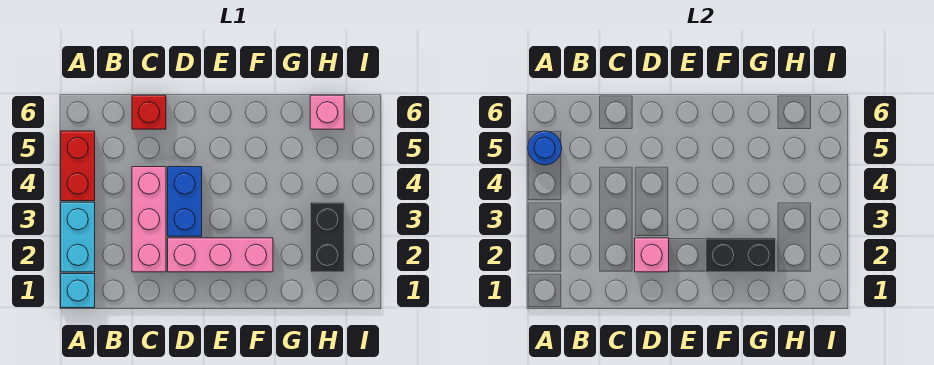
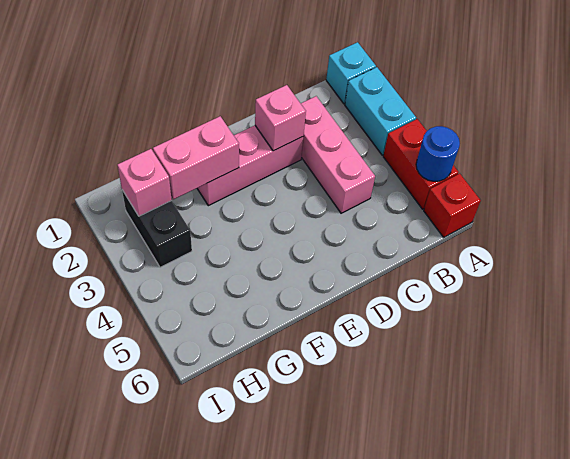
red 1x1 brick [132,95,166,129] -> red 1x1 brick moved to [424,174,481,237]
blue 1x2 brick [168,167,202,236] -> none
black 1x2 brick [706,238,776,272] -> pink 1x2 brick [153,116,239,199]
pink 1x1 brick [310,95,344,129] -> pink 1x1 brick moved to [117,149,172,216]

